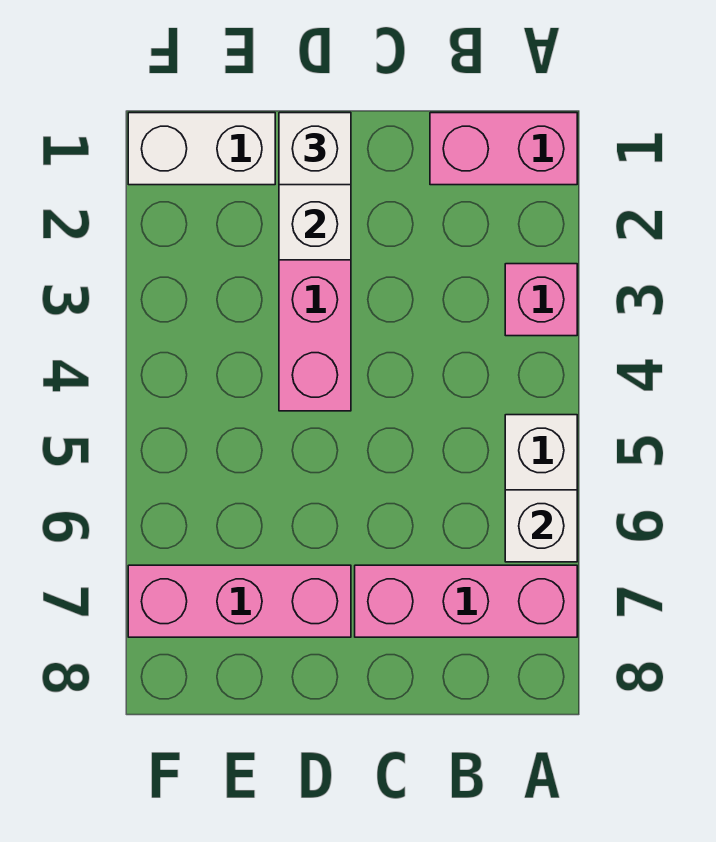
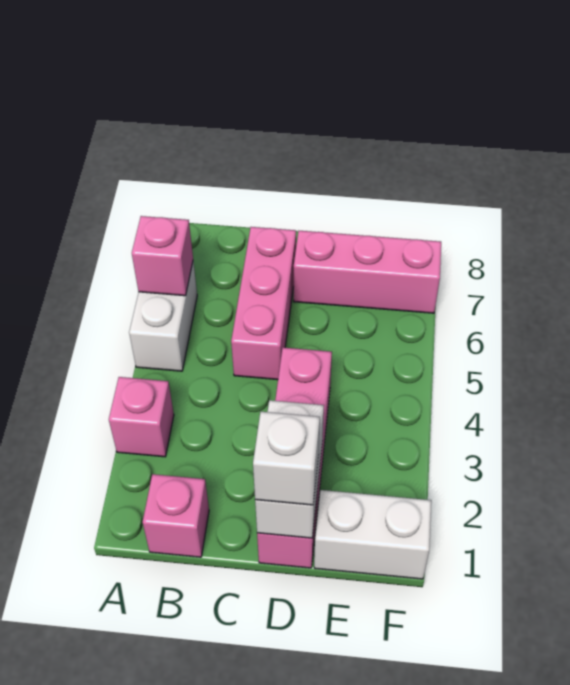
pink 1x2 brick [430,113,577,185] -> pink 1x1 brick [143,474,209,557]
white 1x1 brick [505,490,577,562] -> pink 1x1 brick [132,216,193,296]
pink 1x3 brick [355,565,577,637] -> pink 1x3 brick turned to [231,227,296,380]

